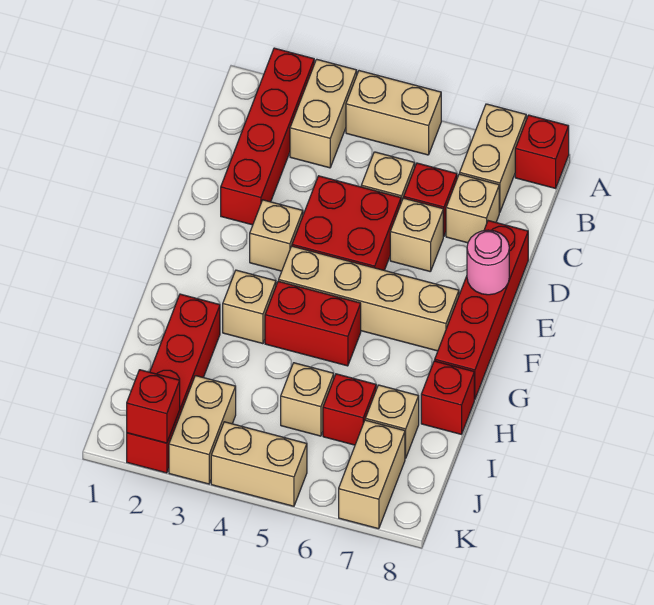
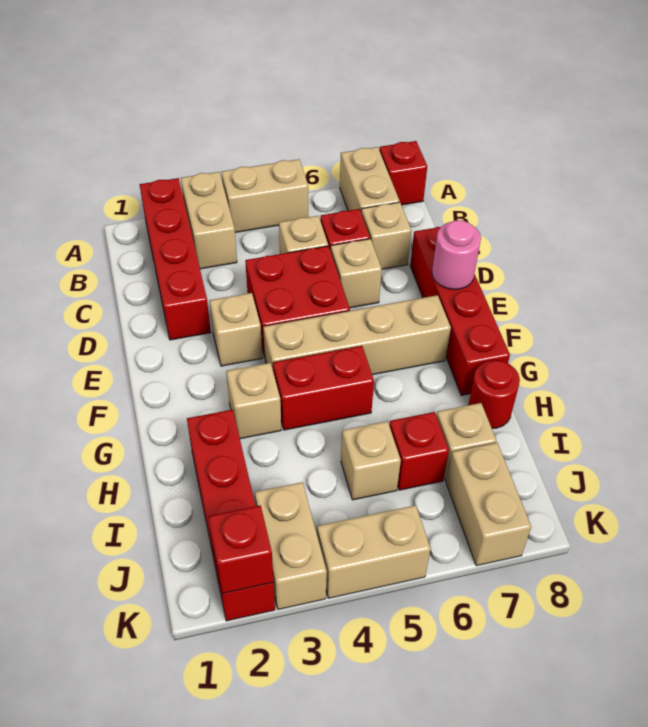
red 1x1 brick [421,361,474,434] -> red 1x1 round brick [468,360,520,429]

